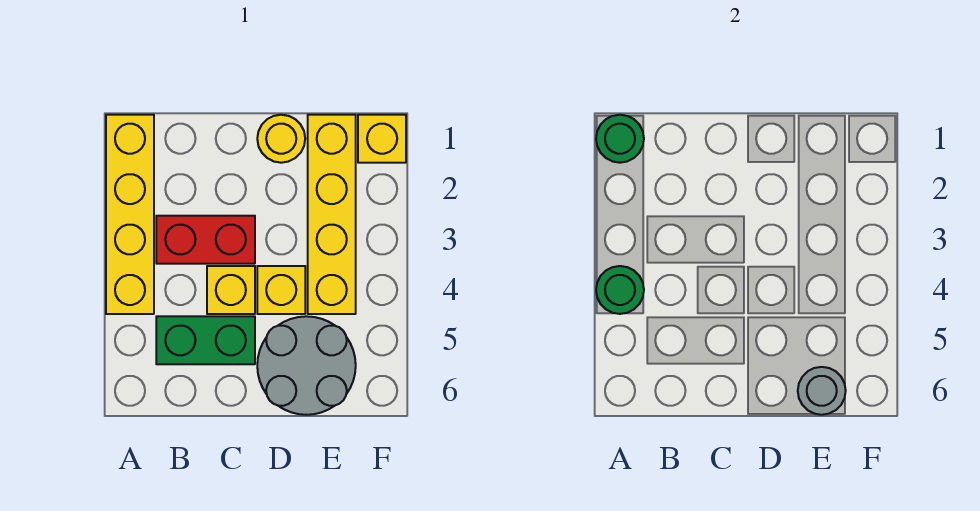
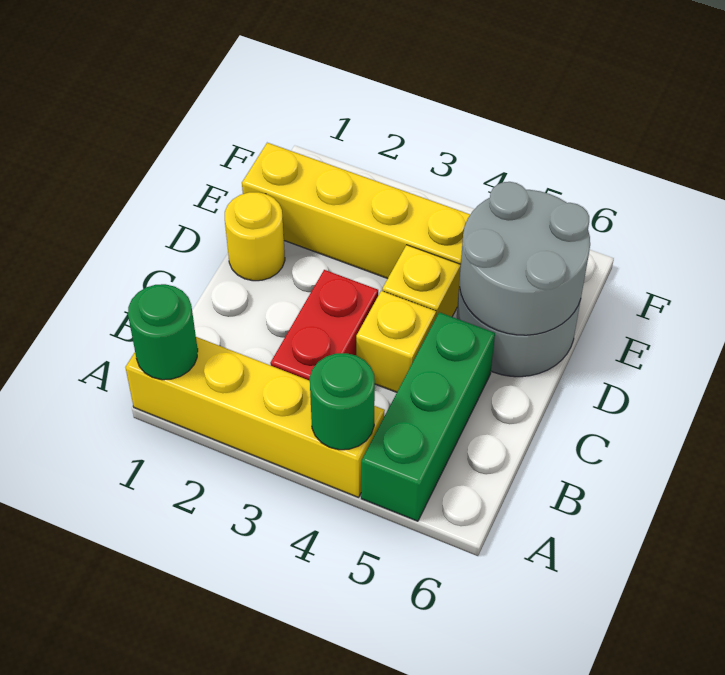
green 1x2 brick [156,316,255,364] -> green 1x3 brick [361,312,495,521]
grey 1x1 round brick [798,367,846,415] -> grey 2x2 round brick [460,182,590,335]
yellow 1x1 brick [358,115,406,163] -> none

